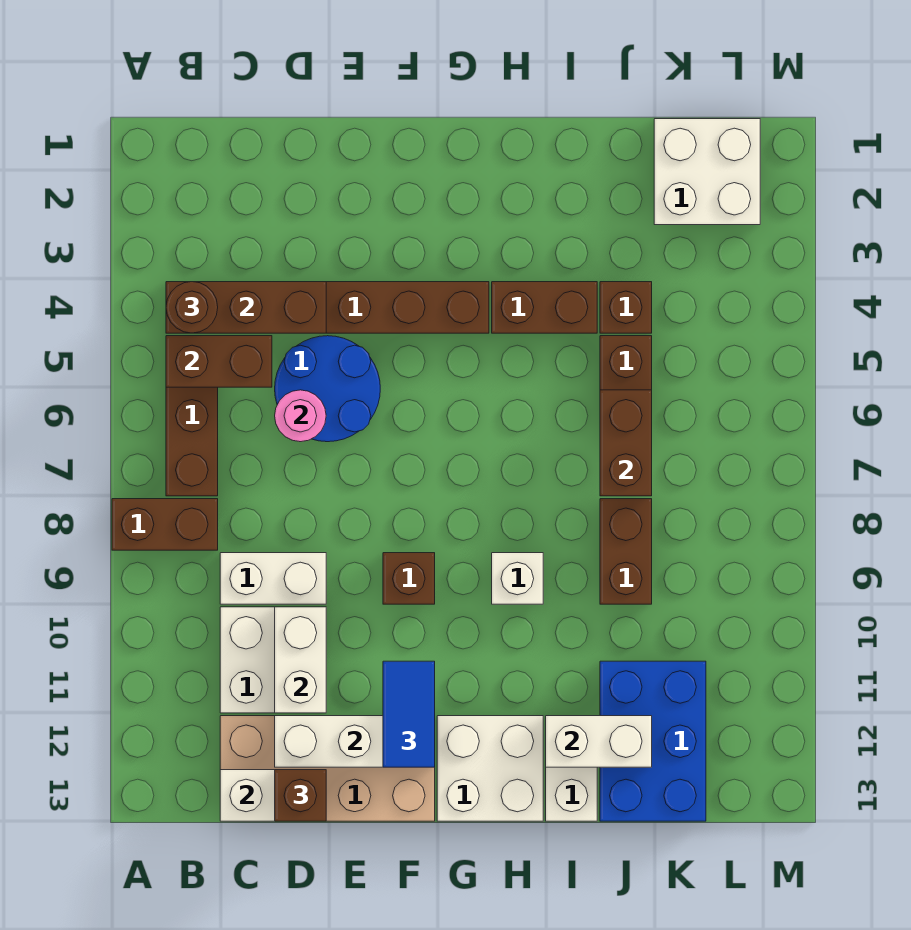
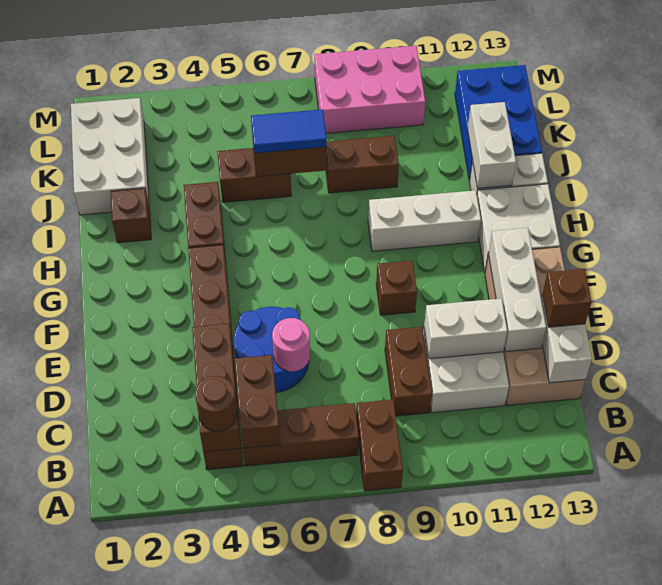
white 1x2 brick [220,553,326,604] -> brown 1x2 brick [385,327,432,416]
blue 1x2 tile [383,661,435,767] -> blue 1x2 tile moved to [251,109,327,153]
white 1x1 brick [492,553,543,604] -> white 1x3 brick [368,190,481,251]
brown 1x1 brick [600,282,652,333] -> brown 1x1 brick moved to [111,188,151,243]
blue 2x3 brick [600,661,706,821] -> blue 2x3 brick turned to [455,65,542,180]
white 2x2 brick [654,119,760,225] -> white 2x3 brick [71,98,149,215]
none -> pink 2x3 brick [314,46,425,133]

